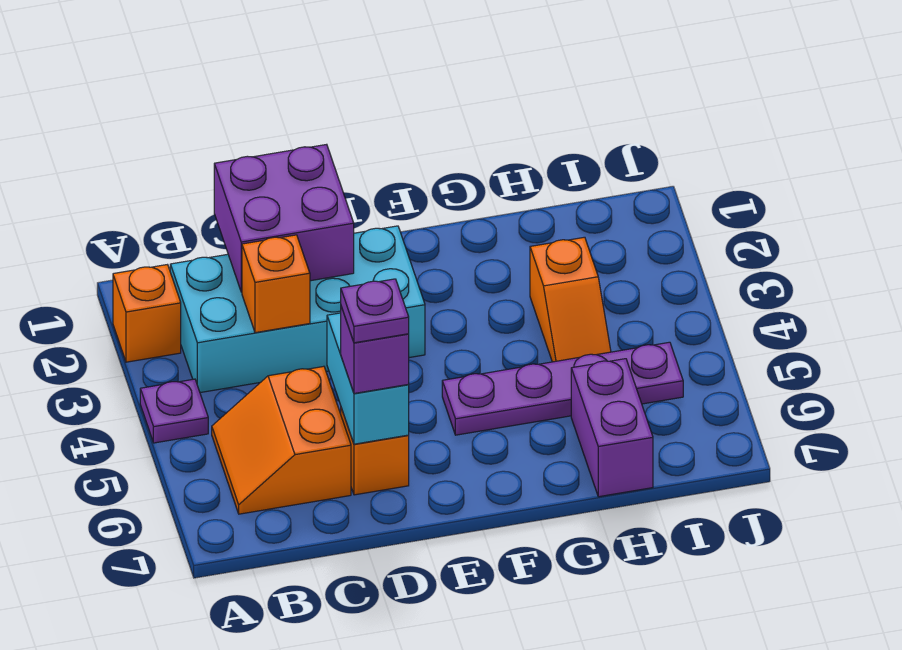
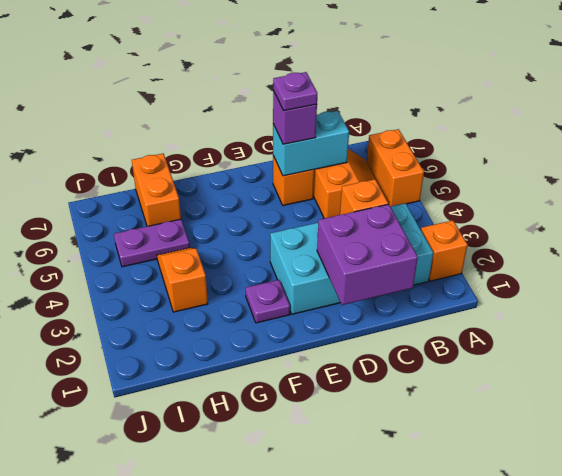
purple 1x1 plate [140,379,208,443] -> purple 1x1 plate moved to [246,280,290,323]
none -> orange 1x2 brick [367,129,424,207]
cyan 1x2 brick [327,313,409,444] -> cyan 1x2 brick turned to [273,111,349,176]
purple 1x4 plate [442,342,683,435] -> purple 1x2 plate [114,219,190,267]
purple 1x2 brick [571,359,653,497] -> orange 1x2 brick [132,154,181,226]

